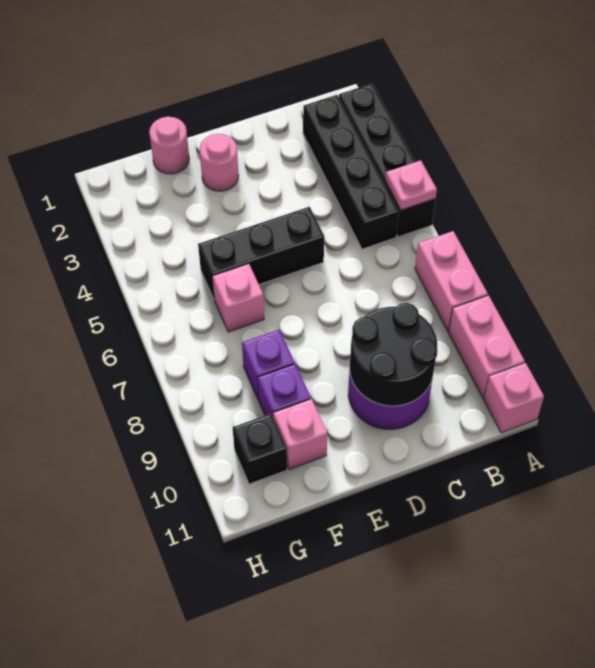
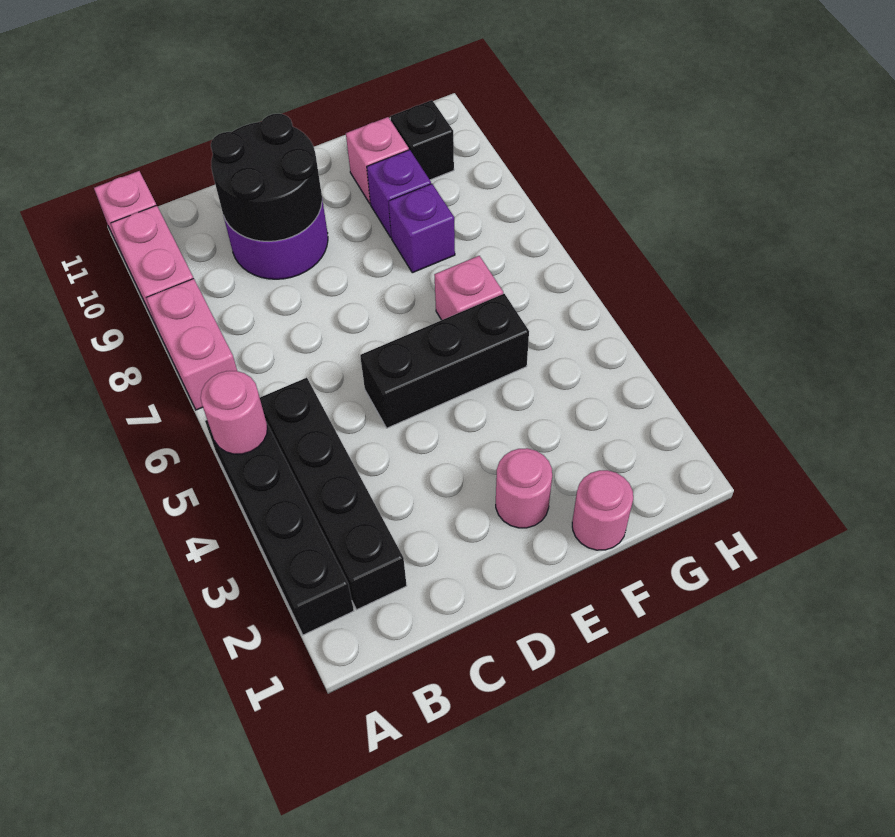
pink 1x1 plate [385,160,437,210] -> pink 1x1 round brick [201,371,267,454]

